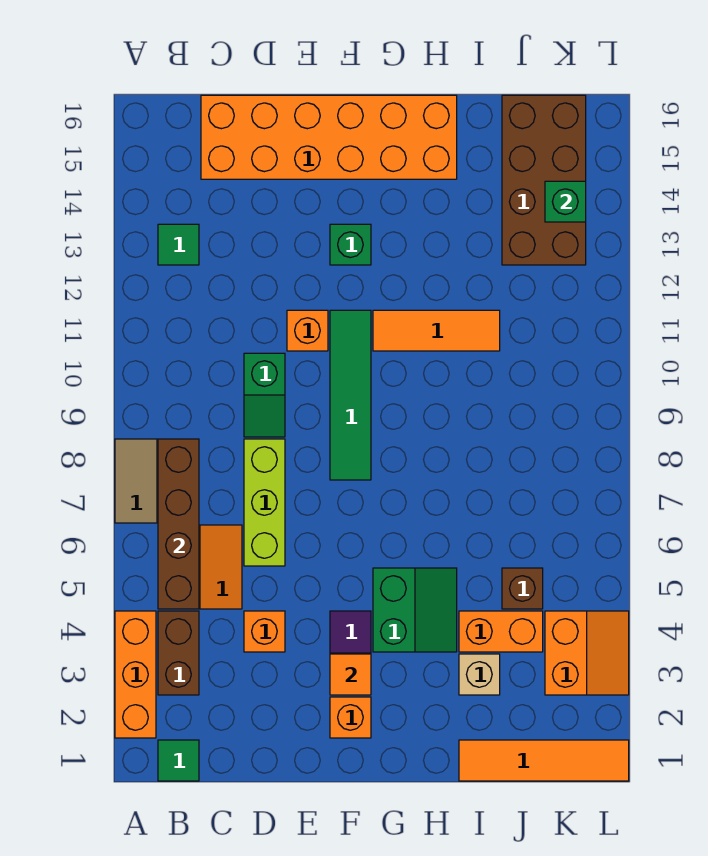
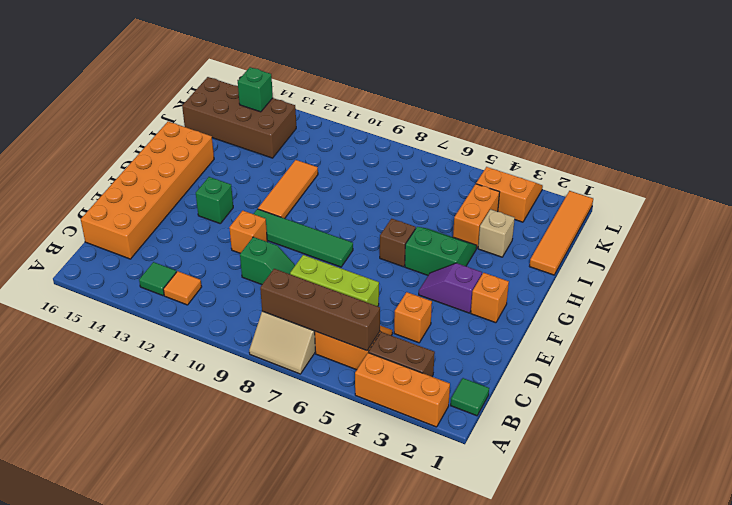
orange 1x1 tile [330,654,371,695] -> orange 1x1 tile moved to [163,271,202,305]
brown 1x1 brick [502,568,543,609] -> brown 1x1 brick moved to [380,219,416,267]

